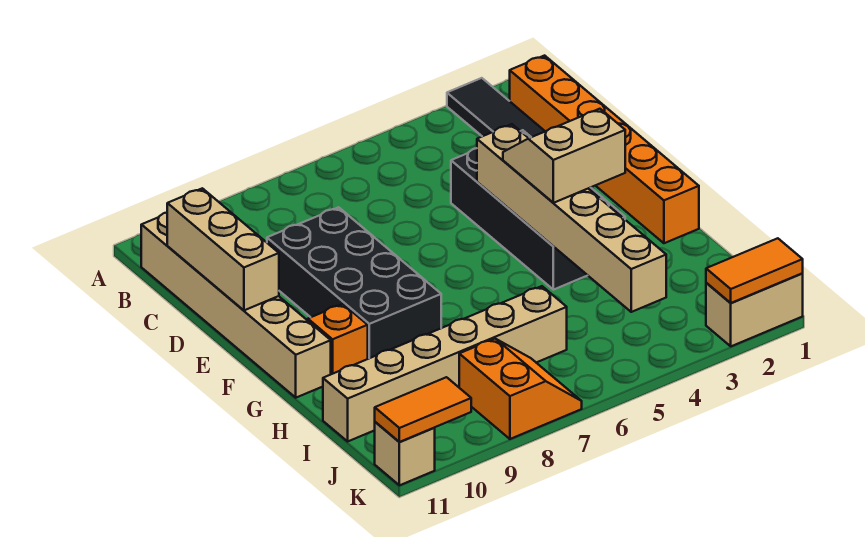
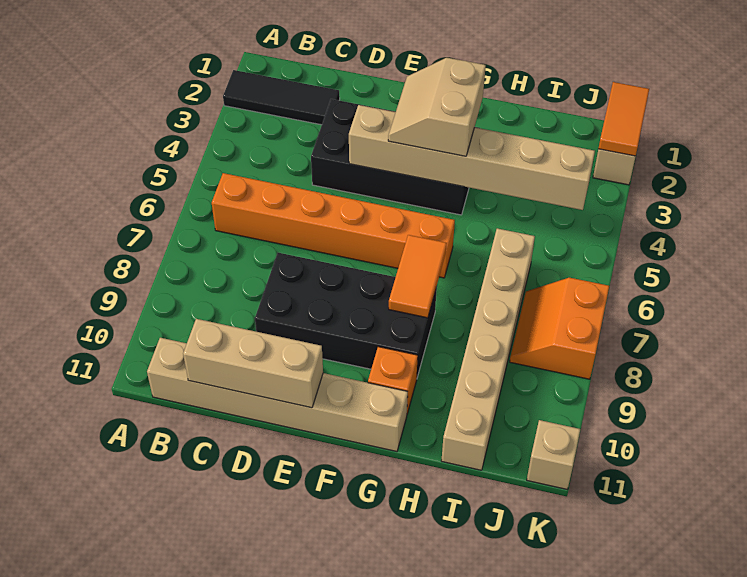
orange 1x6 brick [510,56,699,243] -> orange 1x6 brick moved to [212,173,455,278]
orange 2x2 slope [459,339,582,439] -> orange 2x2 slope turned to [510,278,609,379]
orange 1x2 tile [375,377,471,442] -> orange 1x2 tile moved to [389,235,447,318]

